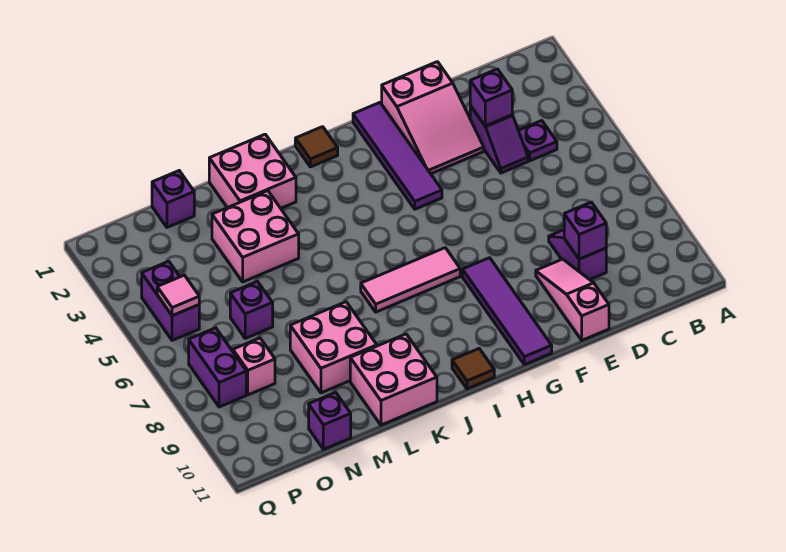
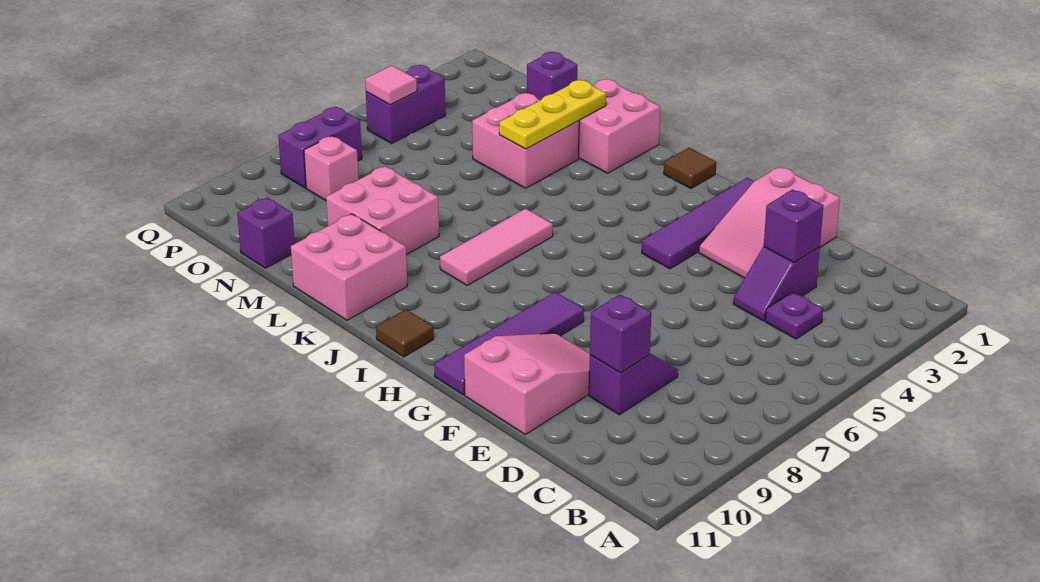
pink 1x3 slope [536,259,609,340] -> pink 2x3 slope [464,333,590,434]
pink 1x3 tile [361,248,460,312] -> pink 1x3 tile turned to [440,209,553,285]
none -> yellow 1x3 plate [499,80,606,149]
purple 1x1 brick [230,282,273,338] -> none

